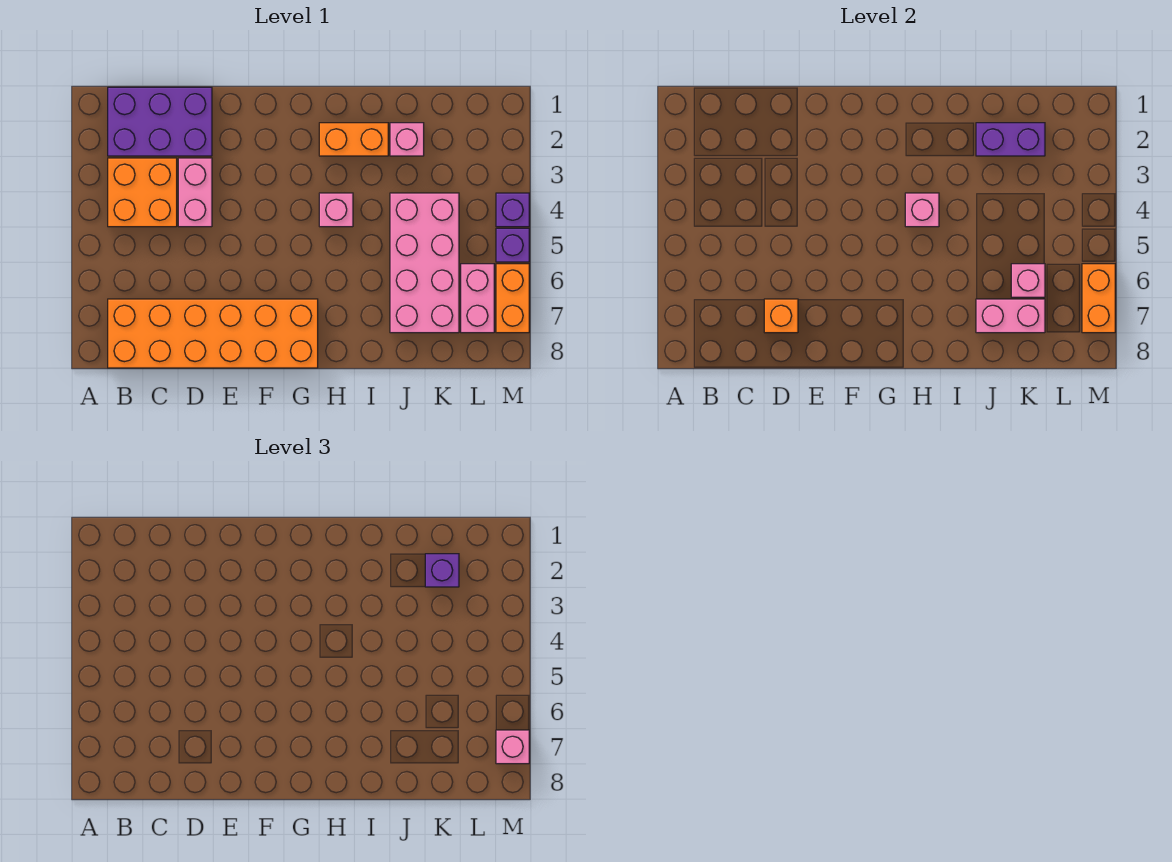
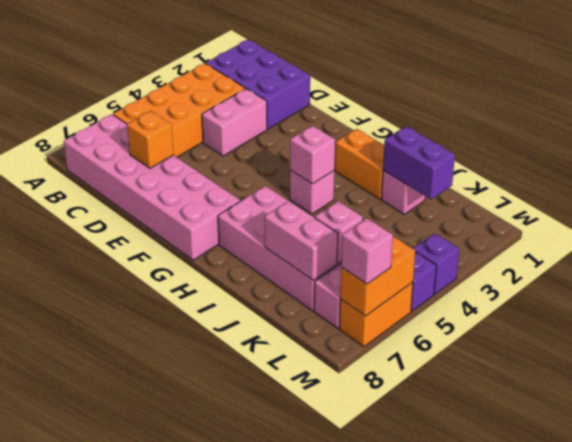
orange 2x2 brick [108,158,177,227] -> orange 2x4 brick [113,63,245,157]
orange 2x6 brick [108,299,318,368] -> pink 2x6 brick [64,114,240,260]
pink 2x4 brick [390,193,459,333] -> pink 2x4 brick turned to [218,186,342,311]
purple 1x1 brick [425,554,459,587] -> none

